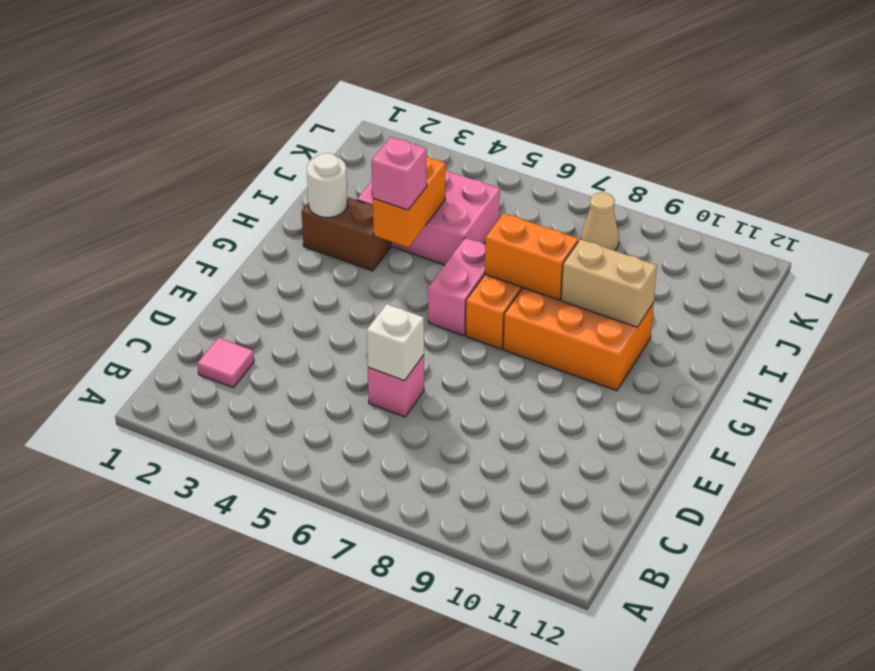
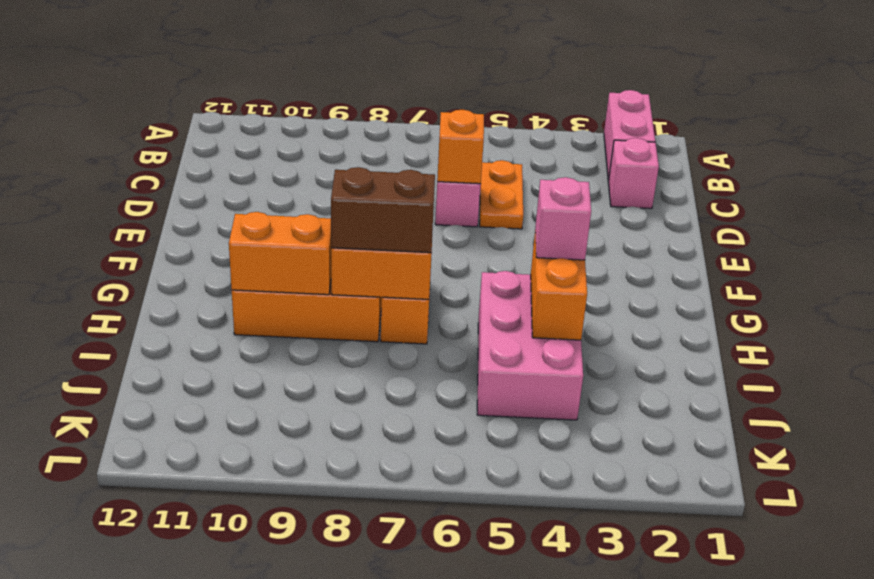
pink 1x1 tile [197,338,254,388] -> pink 1x1 brick [608,138,659,209]
none -> orange 1x2 plate [480,160,523,229]
white 1x1 brick [367,304,424,381] -> orange 1x1 brick [437,110,484,184]
pink 1x2 brick [428,238,485,336] -> pink 1x2 brick moved to [604,90,655,181]
brown 1x2 brick [302,197,391,271] -> brown 1x2 brick moved to [331,167,435,253]
white 1x1 round brick [307,153,347,217] -> none
tan 1x2 brick [561,239,657,327] -> orange 1x2 brick [229,212,331,295]
pink 2x3 brick [357,170,500,265] -> pink 2x3 brick turned to [477,271,583,420]
tan 1x1 cone [581,192,619,251] -> none

